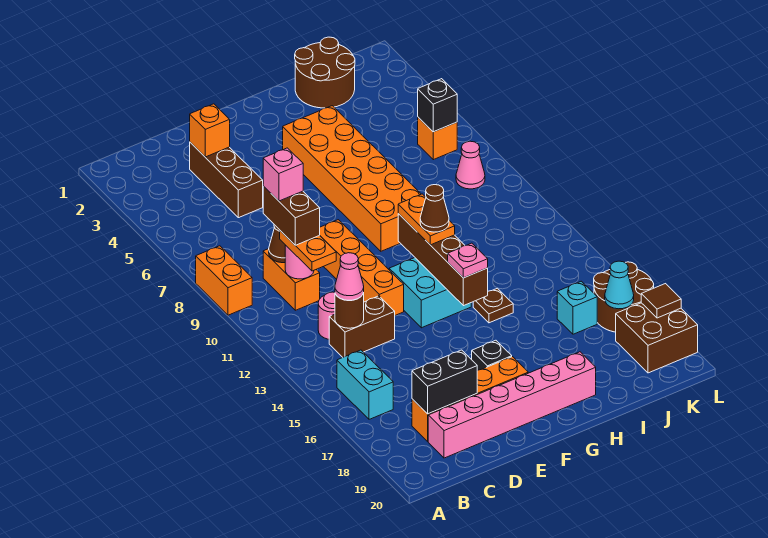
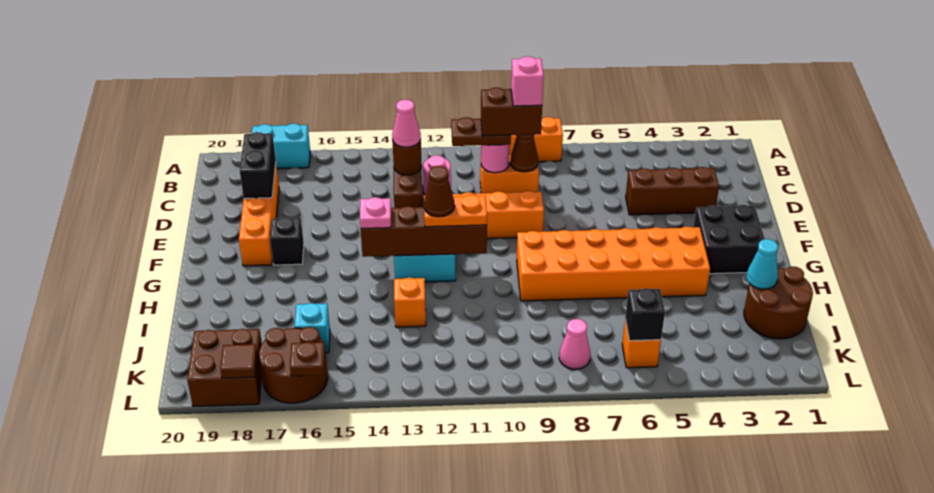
cyan 1x2 brick [337,350,393,419] -> cyan 1x2 brick moved to [252,123,310,169]
orange 1x2 plate [280,231,336,271] -> brown 1x2 plate [451,117,511,146]
pink 1x6 brick [428,352,596,458] -> none
orange 1x1 brick [190,104,230,157] -> orange 1x1 brick moved to [394,278,426,327]
none -> black 2x2 brick [693,205,765,274]
brown 1x1 plate [473,288,513,323] -> brown 1x1 plate moved to [290,342,325,376]
cyan 1x1 cone [605,261,634,309] -> cyan 1x1 cone moved to [746,239,778,289]

